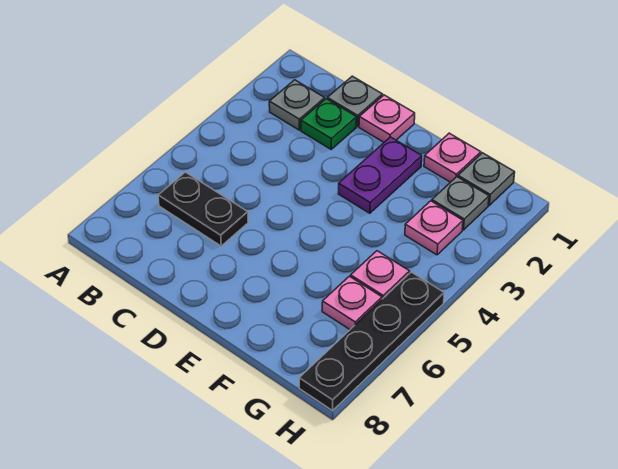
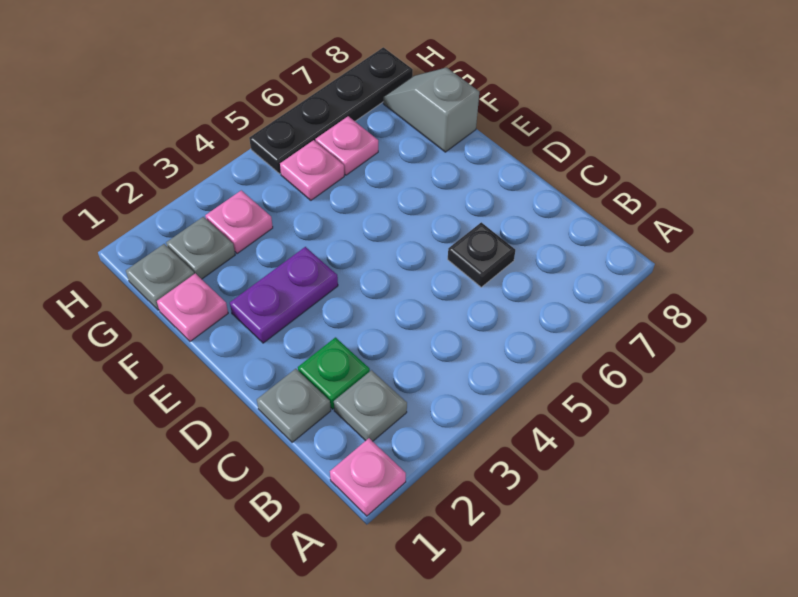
black 1x2 plate [158,172,248,246] -> black 1x1 plate [448,222,515,287]
pink 1x1 plate [359,95,415,142] -> pink 1x1 plate moved to [330,438,406,516]
none -> grey 1x2 slope [383,67,479,152]

